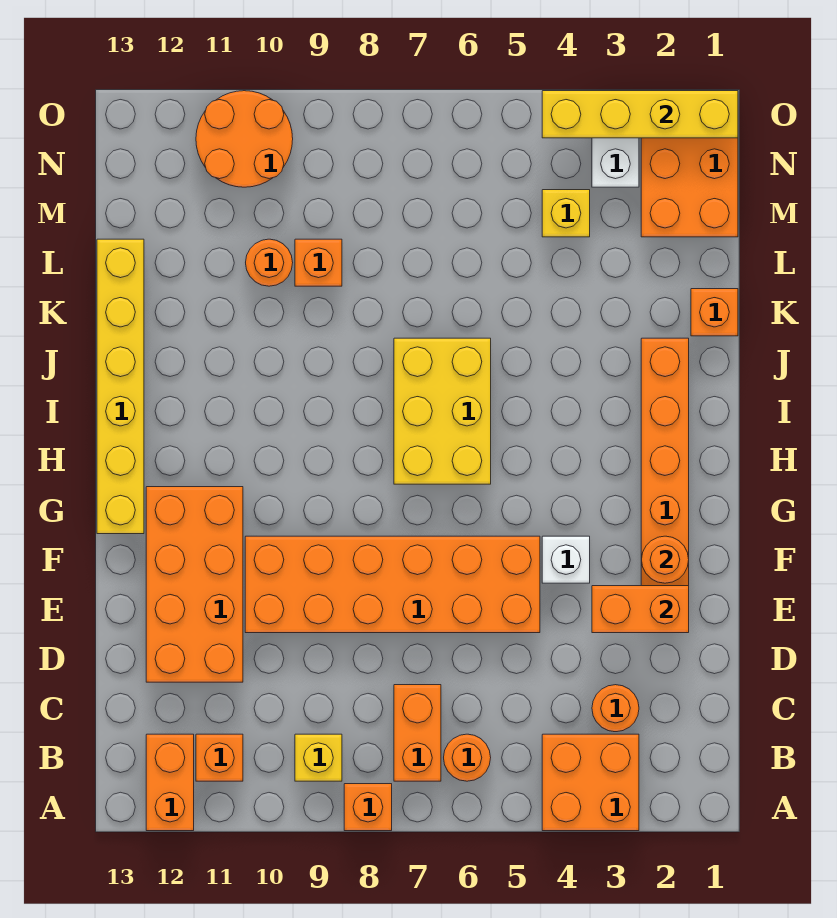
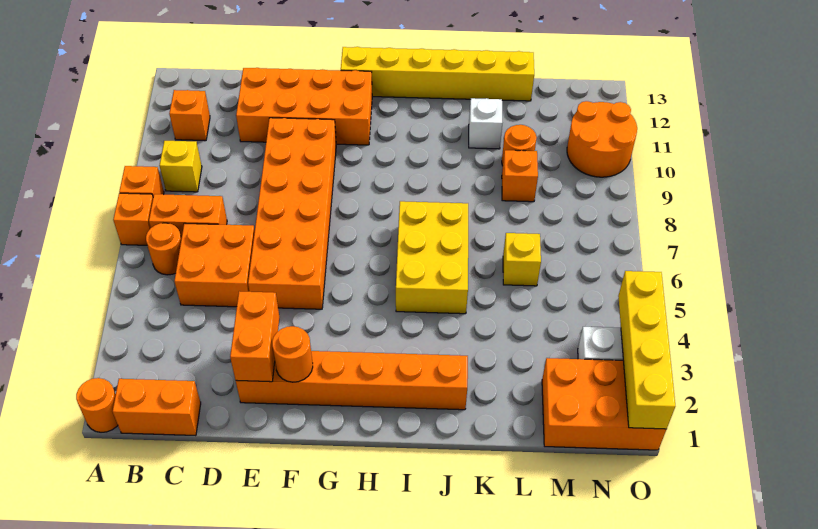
orange 2x2 brick [542,734,639,831] -> orange 2x2 brick moved to [174,223,255,307]
orange 1x2 brick [146,734,194,831] -> orange 1x2 brick moved to [113,379,201,436]
orange 1x1 round brick [592,685,639,732] -> orange 1x1 round brick moved to [76,378,118,432]
white 1x1 brick [542,536,590,583] -> white 1x1 brick moved to [469,98,502,149]
yellow 2x3 brick [394,338,491,484] -> yellow 2x3 brick turned to [396,201,468,314]
orange 1x1 brick [691,289,738,336] -> orange 1x1 brick moved to [113,193,153,245]
yellow 1x1 brick [542,190,590,237] -> yellow 1x1 brick moved to [503,233,541,286]

